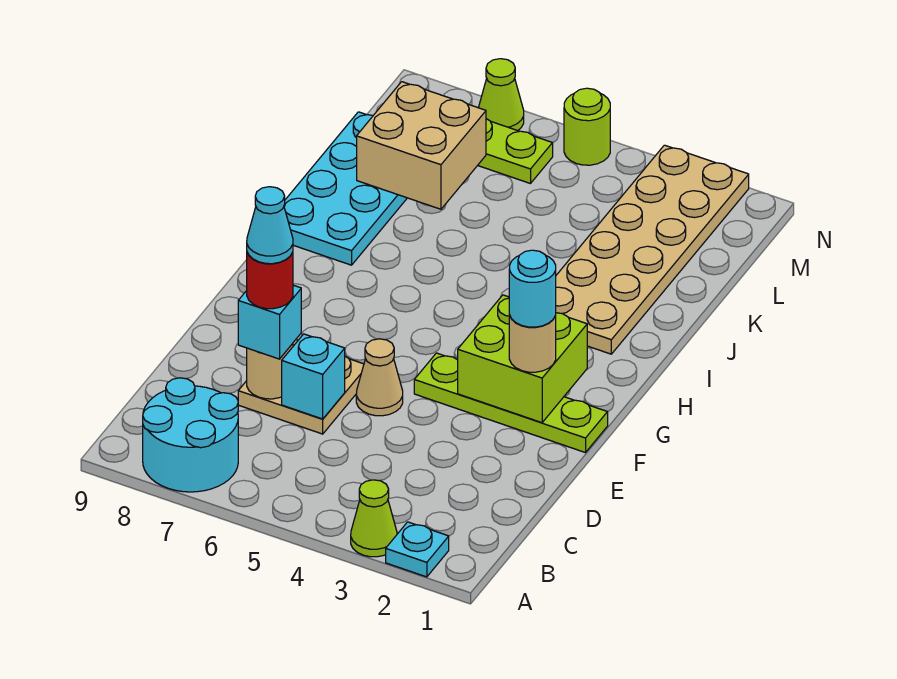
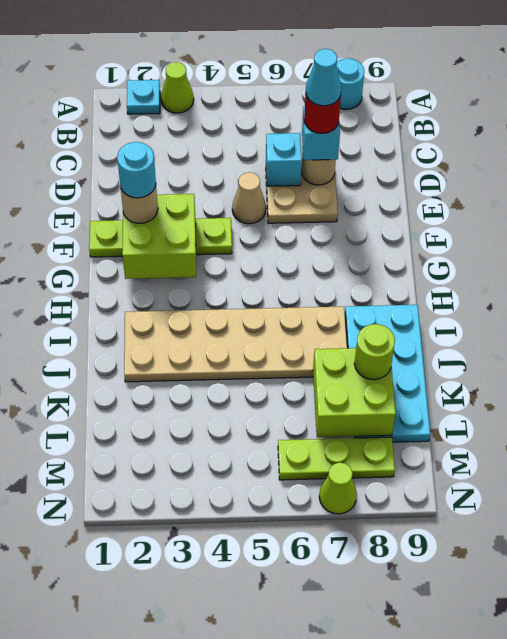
cyan 2x2 round brick [143,378,238,492] -> cyan 1x1 round brick [336,58,364,109]
tan 2x6 plate [556,145,749,354] -> tan 2x6 plate turned to [124,306,347,382]
tan 2x2 brick [357,82,486,209] -> lime 2x2 brick [313,348,396,437]
lime 1x1 round brick [564,88,610,165] -> lime 1x1 round brick moved to [354,324,395,380]

